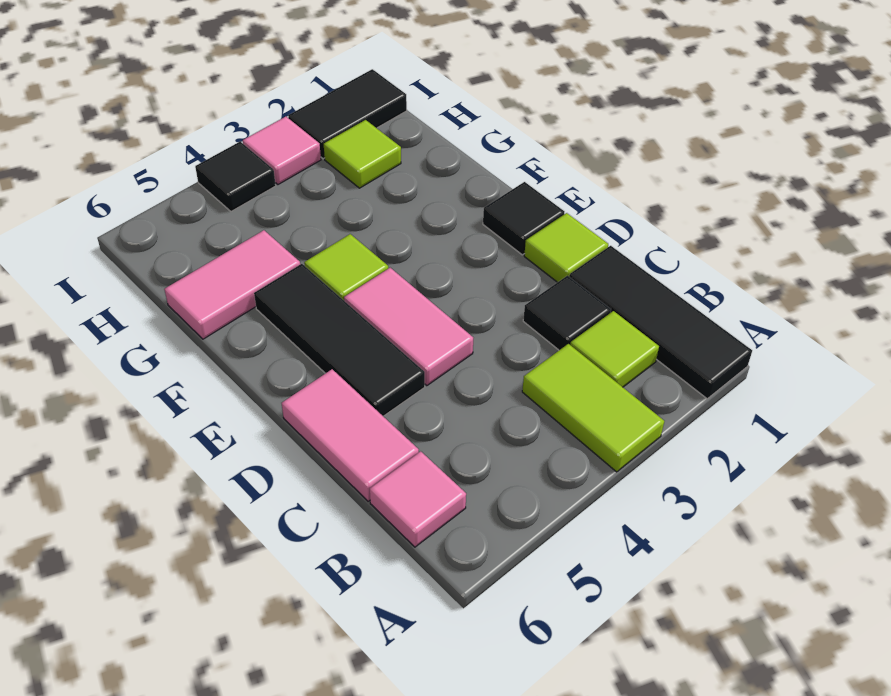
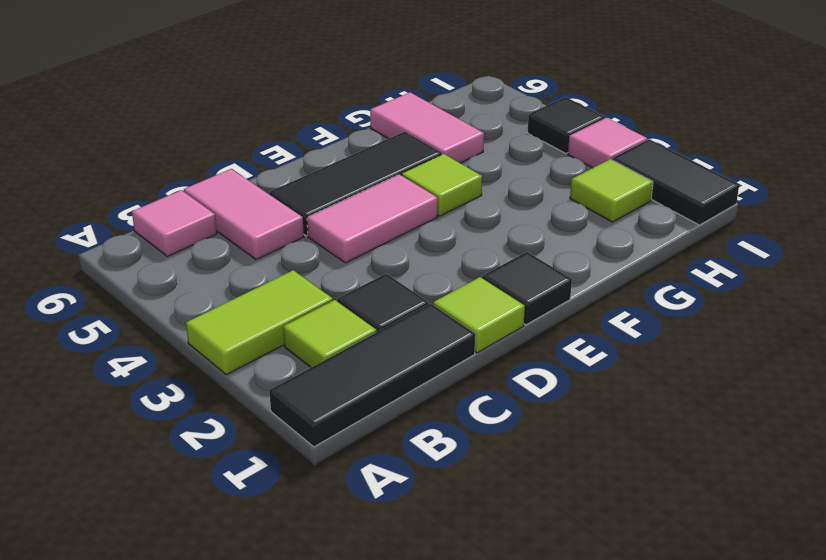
pink 1x2 tile [282,369,419,501] -> pink 1x2 tile turned to [184,169,304,260]

